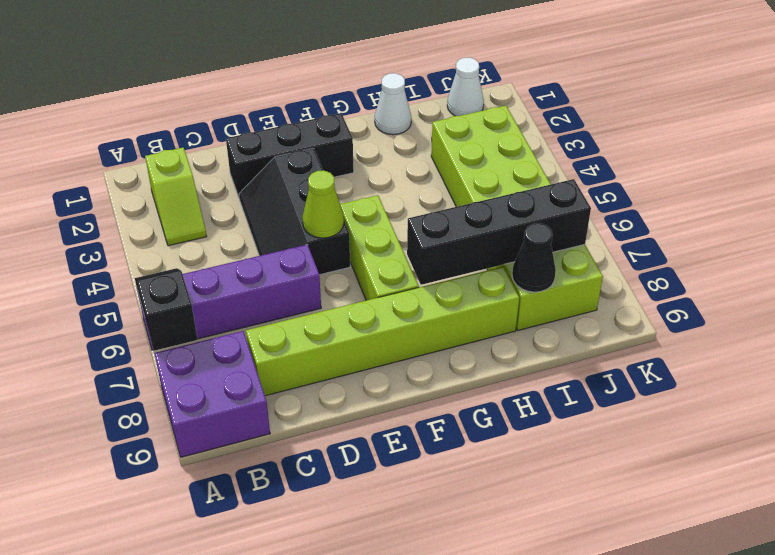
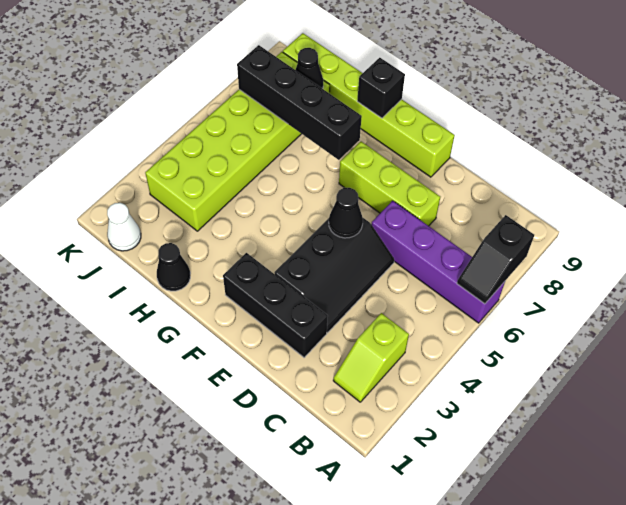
purple 2x2 brick [154,331,270,457] -> none
lime 1x2 slope [145,148,207,246] -> lime 1x2 slope turned to [333,313,409,402]
lime 1x6 brick [246,267,519,396] -> lime 1x6 brick moved to [283,33,455,177]
lime 1x1 cone [302,171,344,238] -> black 1x1 cone [329,188,363,238]
lime 1x3 brick [340,195,419,300] -> lime 1x3 brick turned to [339,142,440,226]
none -> black 1x1 brick [357,58,405,118]
white 1x1 cone [375,73,411,135] -> black 1x1 cone [157,243,190,291]

